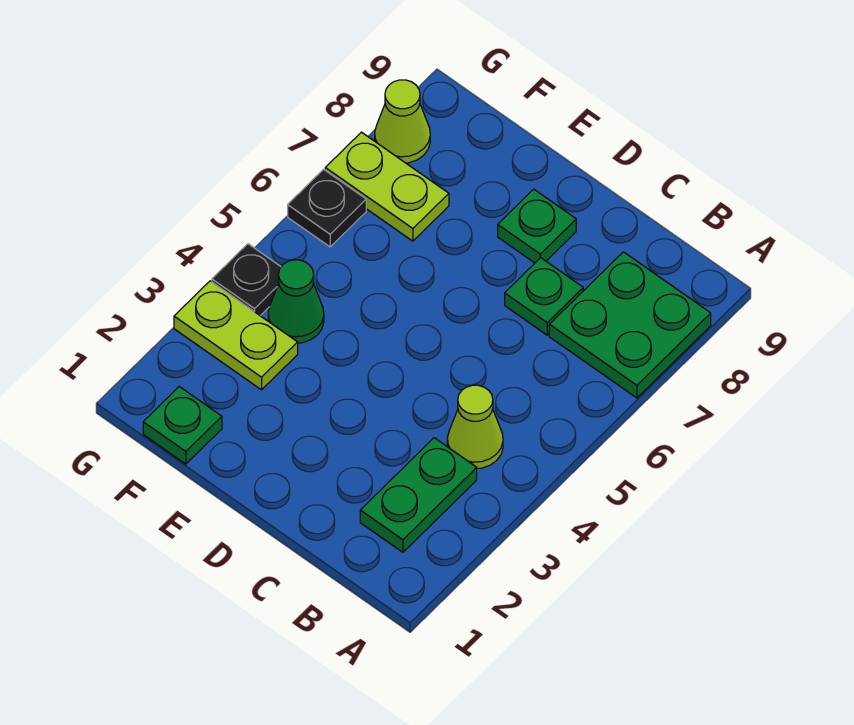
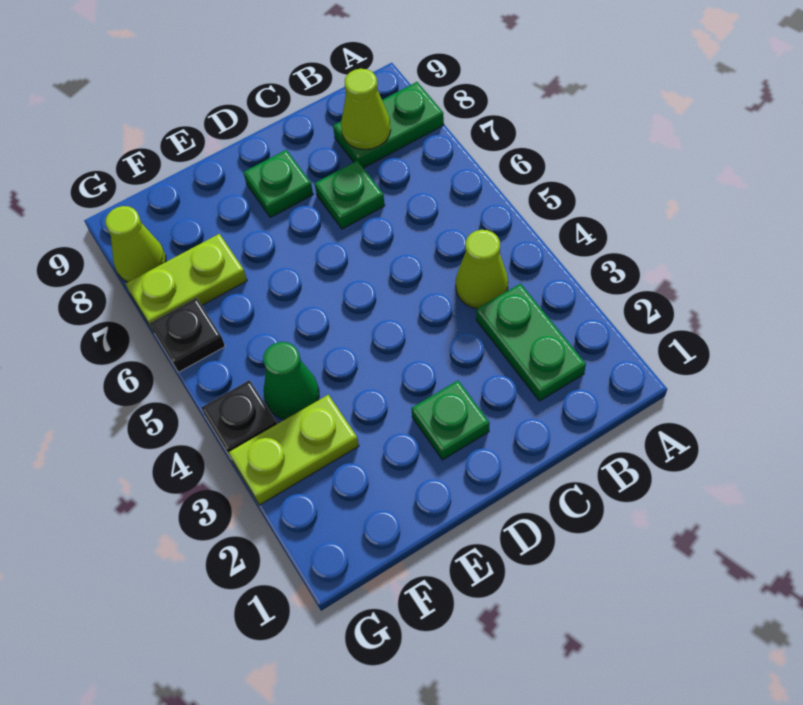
green 2x2 plate [549,252,711,398] -> green 1x2 plate [333,82,444,168]
none -> lime 1x1 cone [341,69,391,150]
green 1x1 plate [143,387,222,464] -> green 1x1 plate moved to [411,381,490,460]

